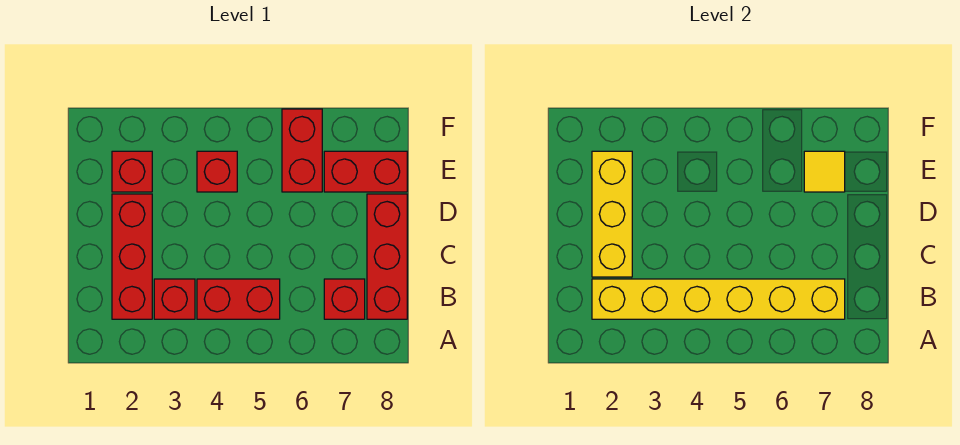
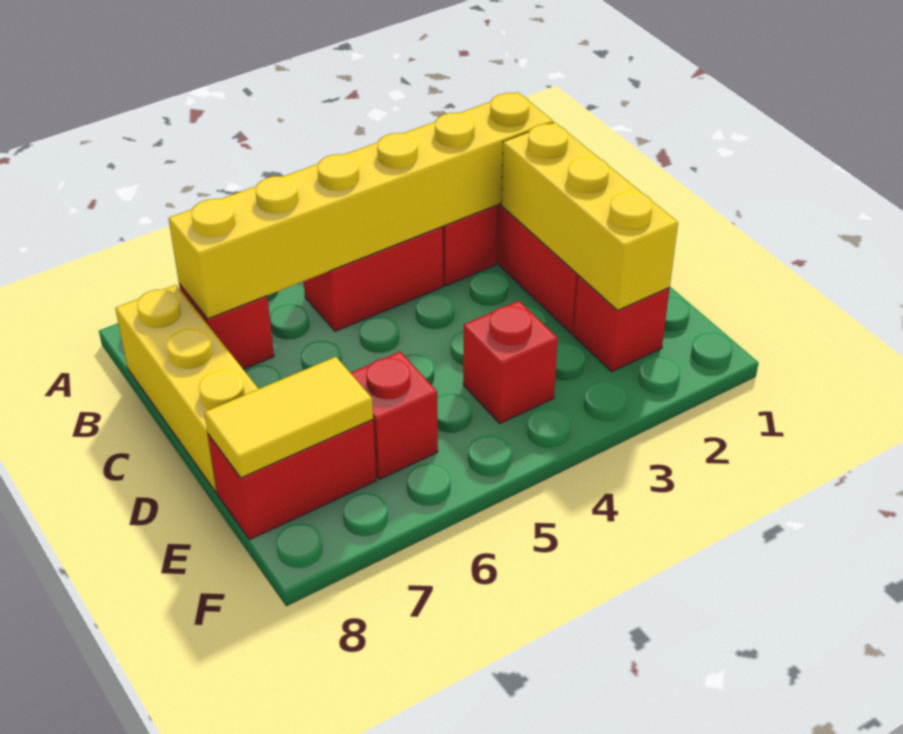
red 1x3 brick [367,194,407,319] -> yellow 1x3 brick [115,285,258,492]
red 1x2 brick [282,109,322,192] -> red 1x1 brick [351,351,438,479]
yellow 1x1 tile [804,151,845,192] -> yellow 1x2 tile [204,357,373,478]

